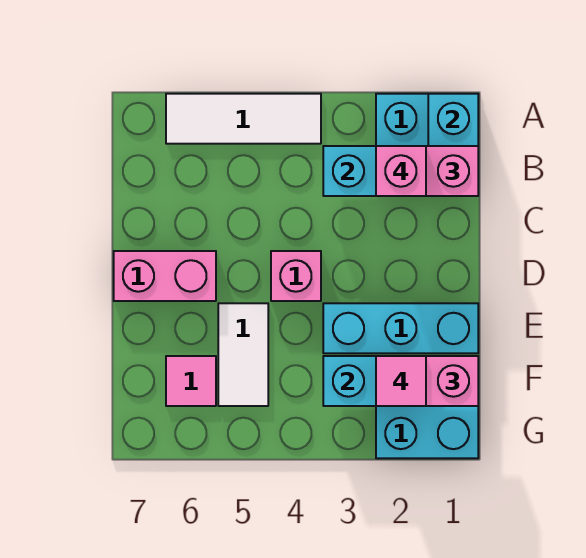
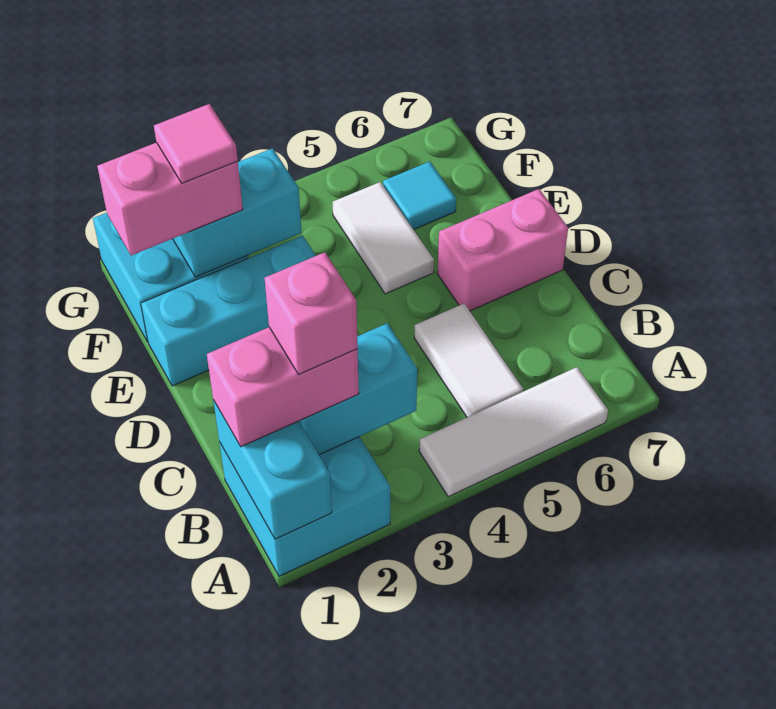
none -> white 1x2 tile [414,304,523,417]
pink 1x1 brick [271,251,321,301] -> none
pink 1x1 tile [166,356,216,406] -> cyan 1x1 tile [383,162,456,230]

